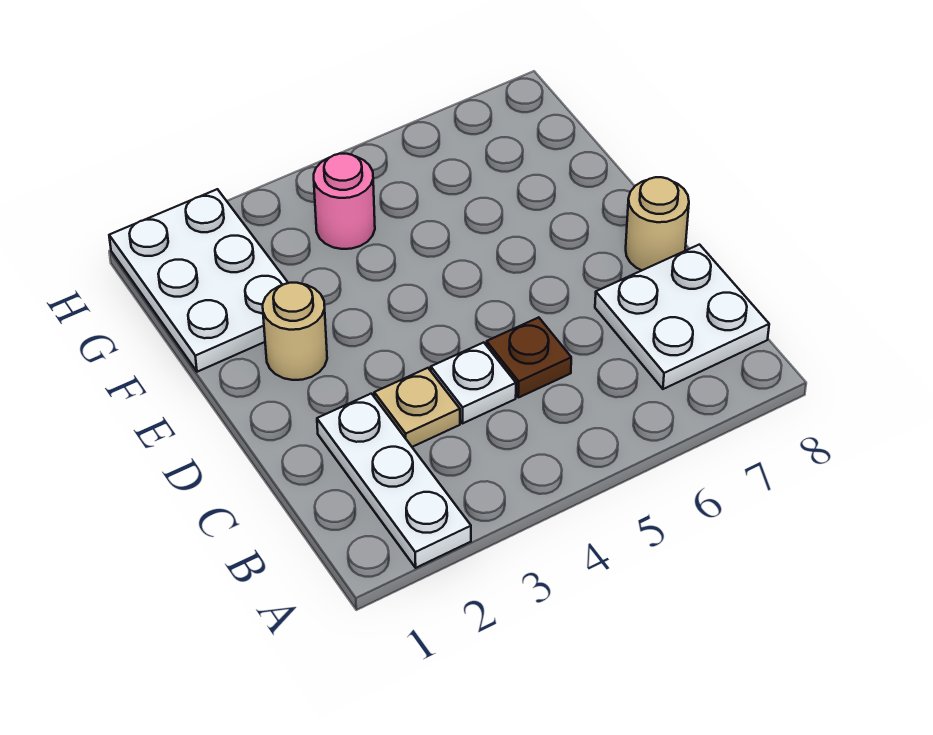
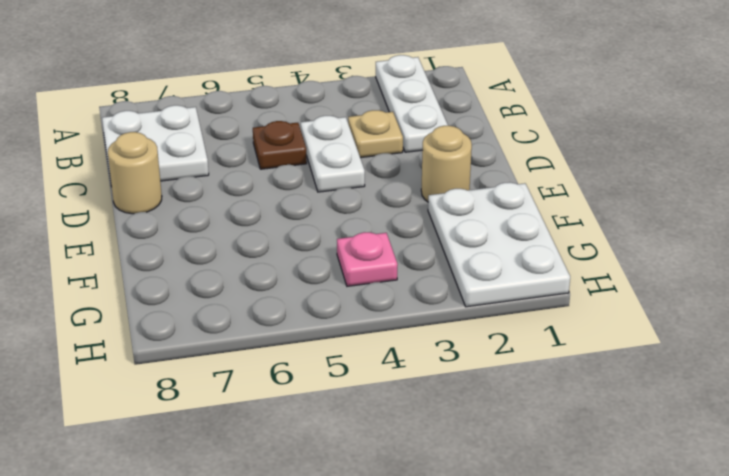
white 1x1 plate [431,342,516,423] -> white 1x2 plate [301,116,365,192]
pink 1x1 round brick [314,154,375,249] -> pink 1x1 plate [337,232,398,286]

